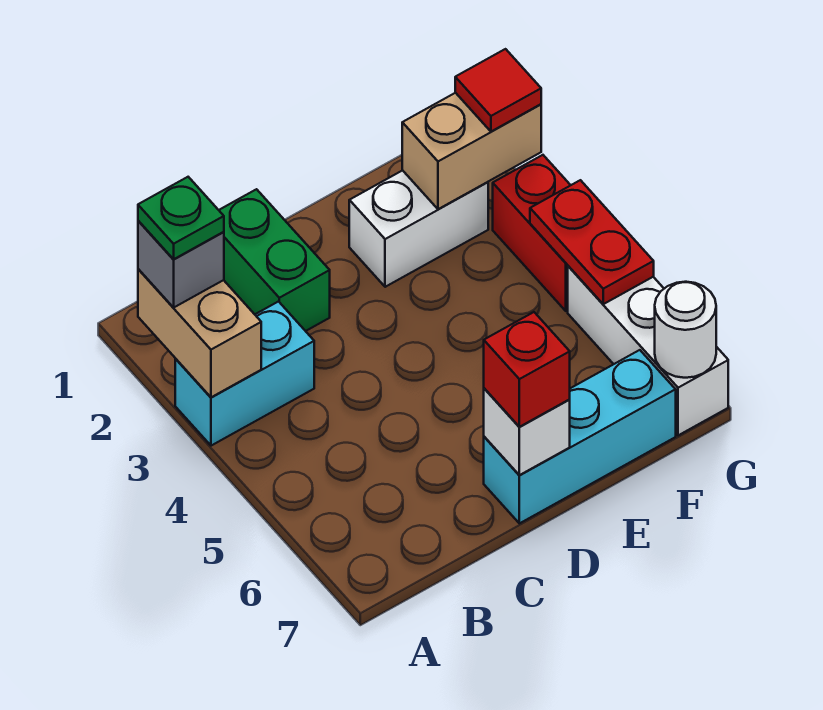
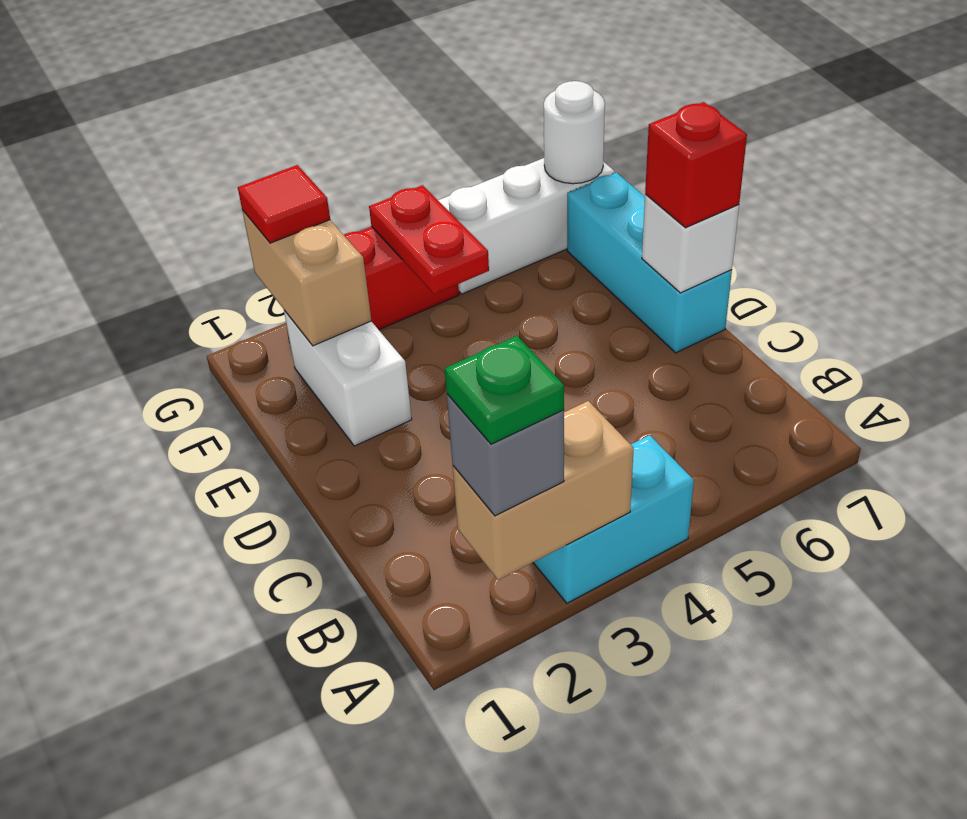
cyan 1x2 brick [175,302,314,446] -> cyan 1x2 brick turned to [533,435,694,603]
green 1x2 brick [219,189,330,331] -> none
red 1x2 plate [530,180,654,304] -> red 1x2 plate turned to [369,185,489,294]

